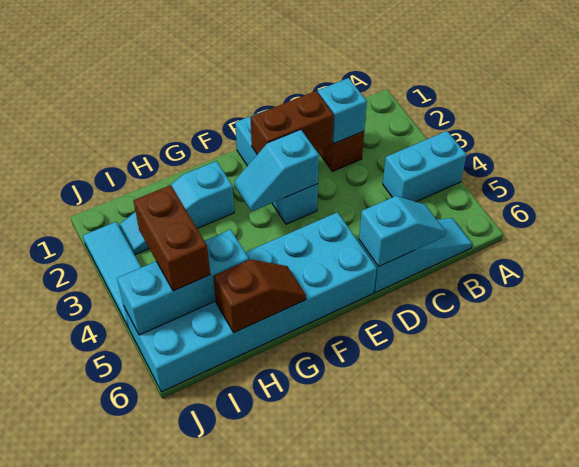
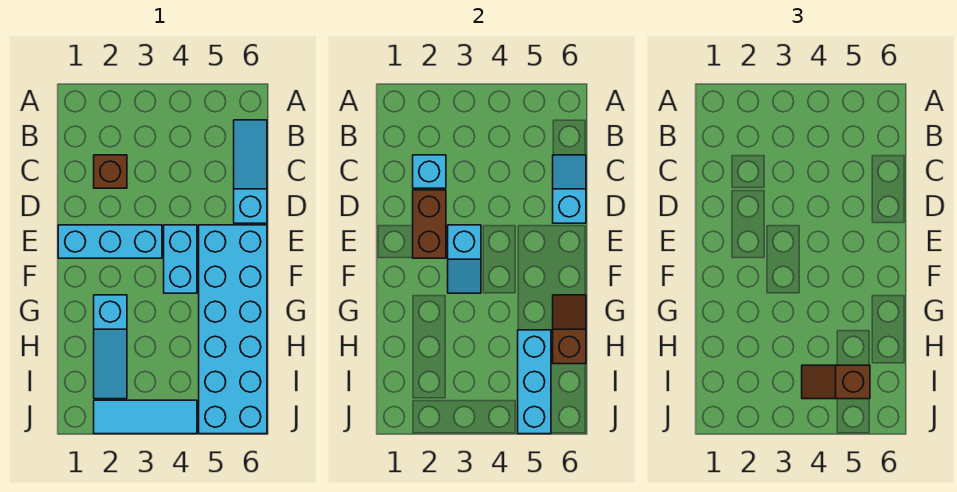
cyan 1x2 brick [383,131,466,202] -> cyan 1x2 brick moved to [164,225,197,293]
brown 1x2 brick [133,185,210,291] -> brown 1x2 slope [802,365,870,399]

